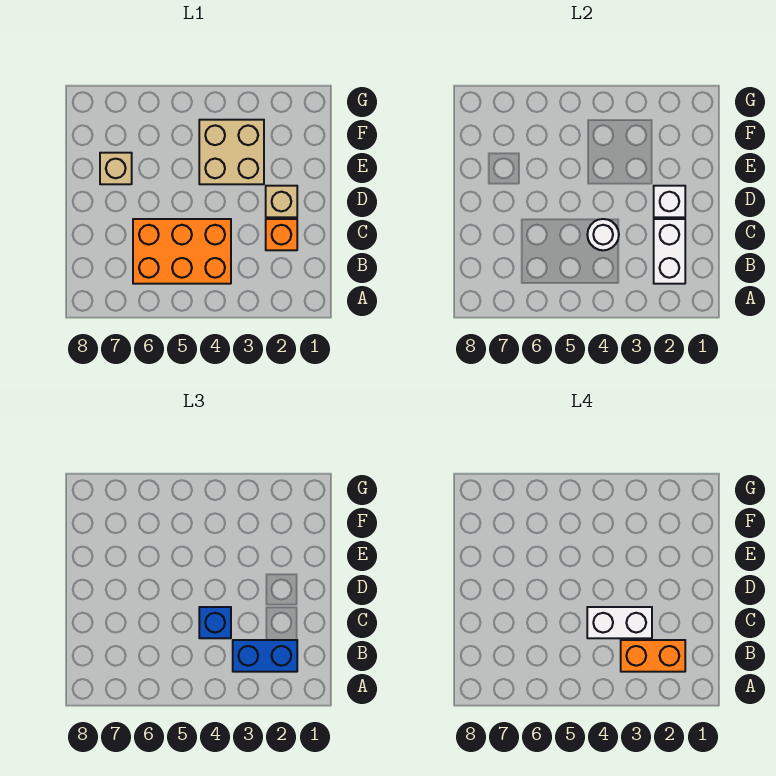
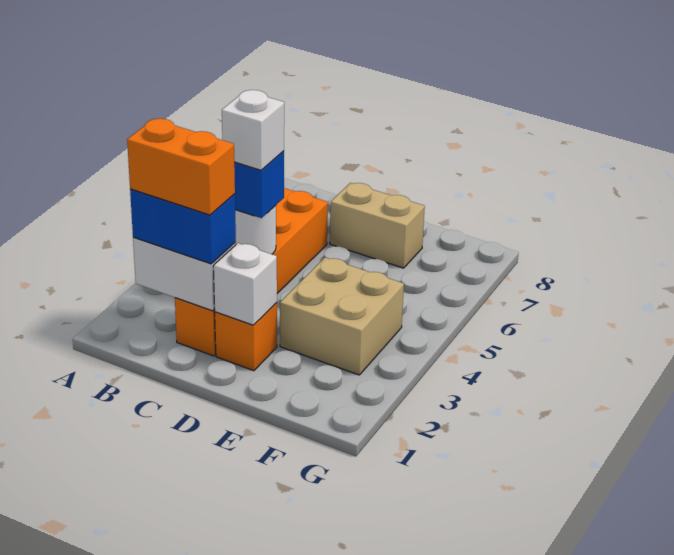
blue 1x2 brick [233,640,297,672] -> blue 1x2 brick turned to [130,189,236,264]
orange 1x2 brick [621,640,685,672] -> orange 1x2 brick turned to [127,119,235,215]
white 1x2 brick [587,607,652,638] -> white 1x1 brick [222,90,284,170]
tan 1x1 brick [266,186,297,217] -> orange 1x1 brick [215,303,277,371]
tan 1x1 brick [100,153,132,184] -> tan 1x2 brick [330,183,425,268]

